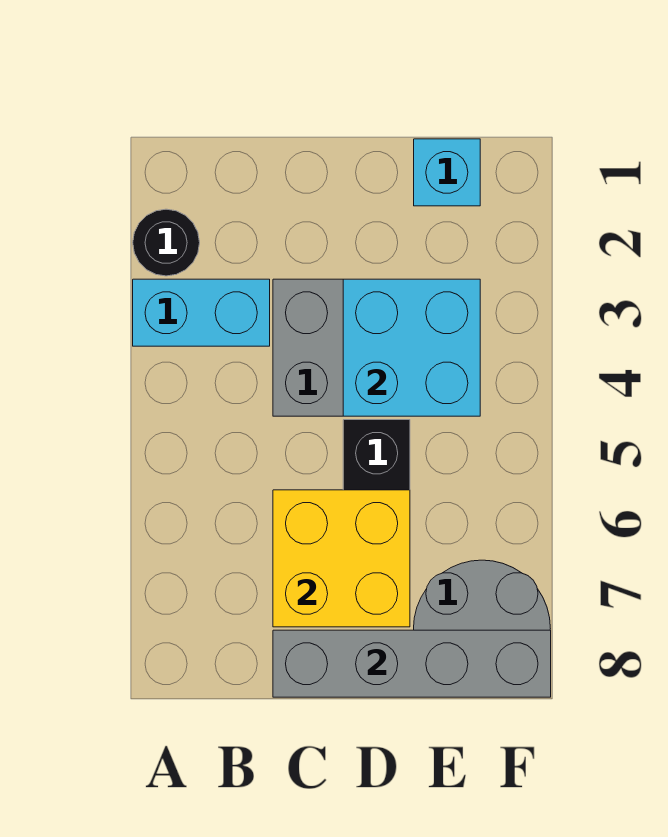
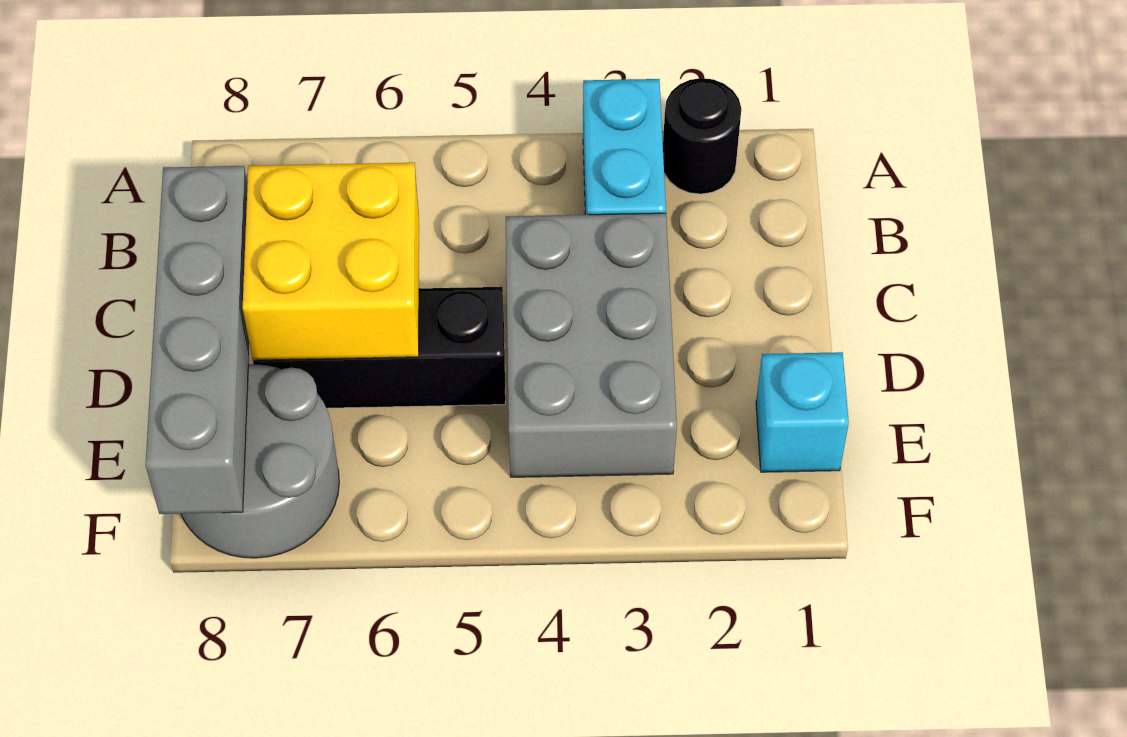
cyan 2x2 brick [343,279,480,416] -> none

